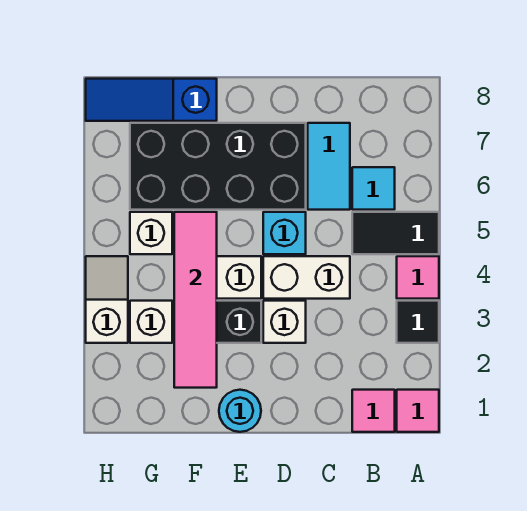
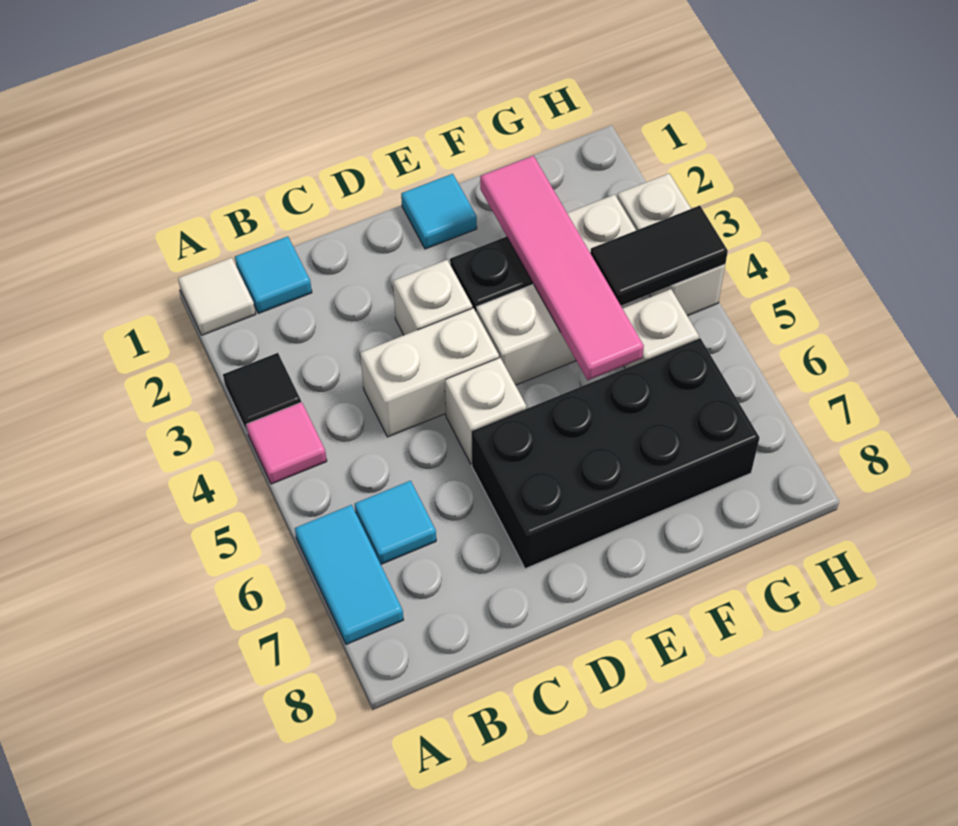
pink 1x1 tile [397,390,439,432] -> white 1x1 tile [178,258,256,335]
black 1x2 tile [352,212,439,254] -> black 1x2 tile moved to [590,206,728,306]
pink 1x1 tile [352,390,395,432] -> cyan 1x1 tile [235,236,312,313]
cyan 1x2 tile [308,123,350,210] -> cyan 1x2 tile moved to [295,505,403,644]
cyan 1x1 brick [263,212,306,254] -> white 1x1 brick [445,358,526,464]
cyan 1x1 round brick [219,390,261,432] -> cyan 1x1 tile [401,174,477,249]
blue 1x3 slope [86,79,217,121] -> none
white 1x2 slope [86,256,128,343] -> white 1x2 brick [617,173,725,316]

